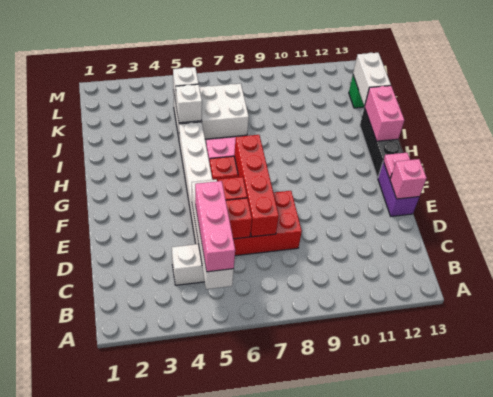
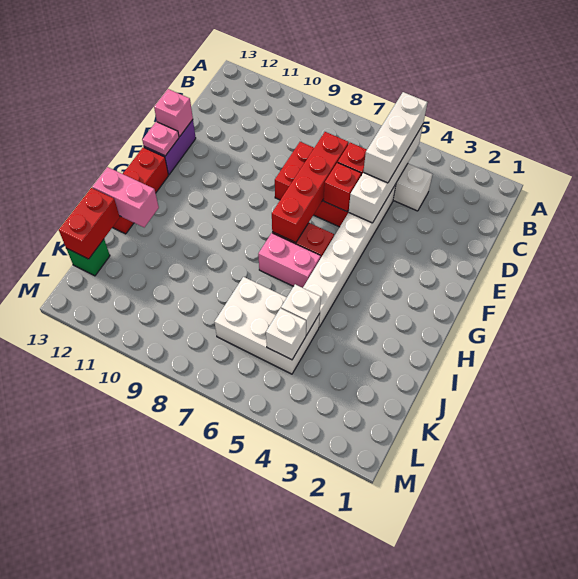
pink 1x3 brick [195,181,235,272] -> white 1x3 brick [363,92,427,183]
black 1x3 brick [360,108,403,178] -> red 1x3 brick [112,147,168,234]
pink 1x2 brick [364,86,404,141] -> pink 1x2 brick turned to [92,167,159,227]
white 1x2 brick [353,53,391,106] -> red 1x2 brick [59,188,120,259]

